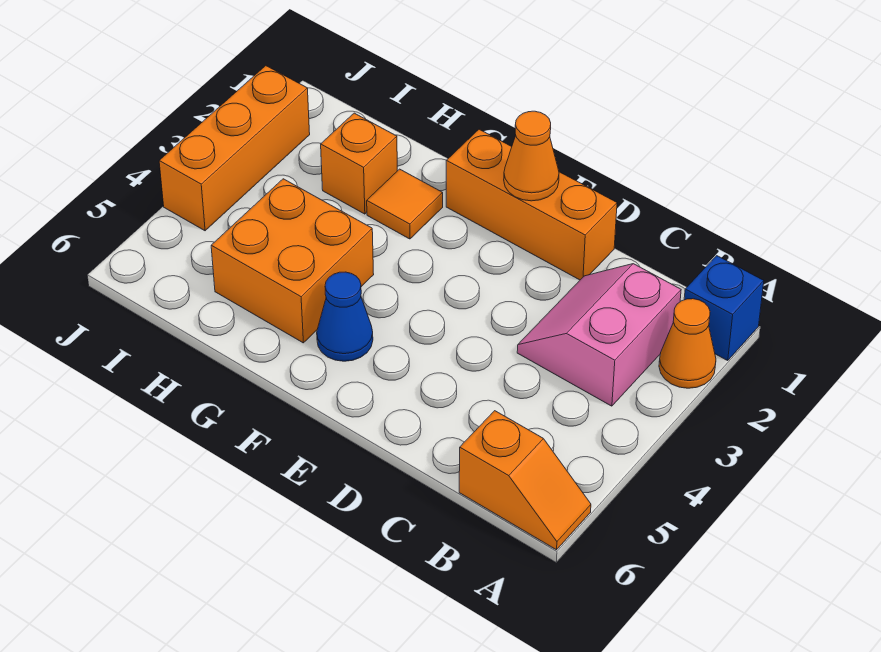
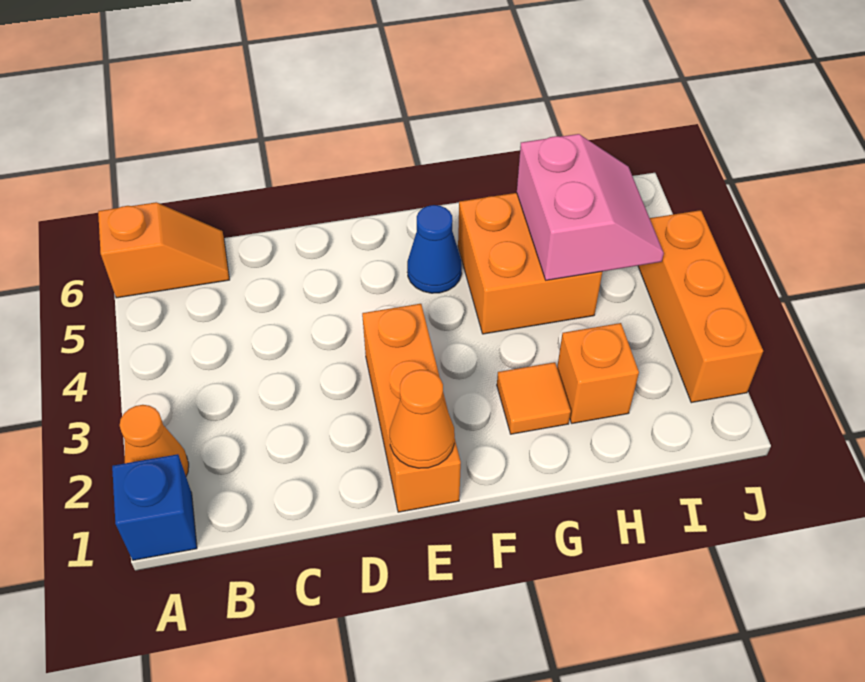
orange 1x2 slope [459,411,591,550] -> orange 1x2 slope turned to [98,202,230,298]
pink 2x2 slope [517,264,681,406] -> pink 2x2 slope moved to [517,134,664,280]
orange 1x3 brick [446,129,617,280] -> orange 1x3 brick turned to [362,304,461,512]

